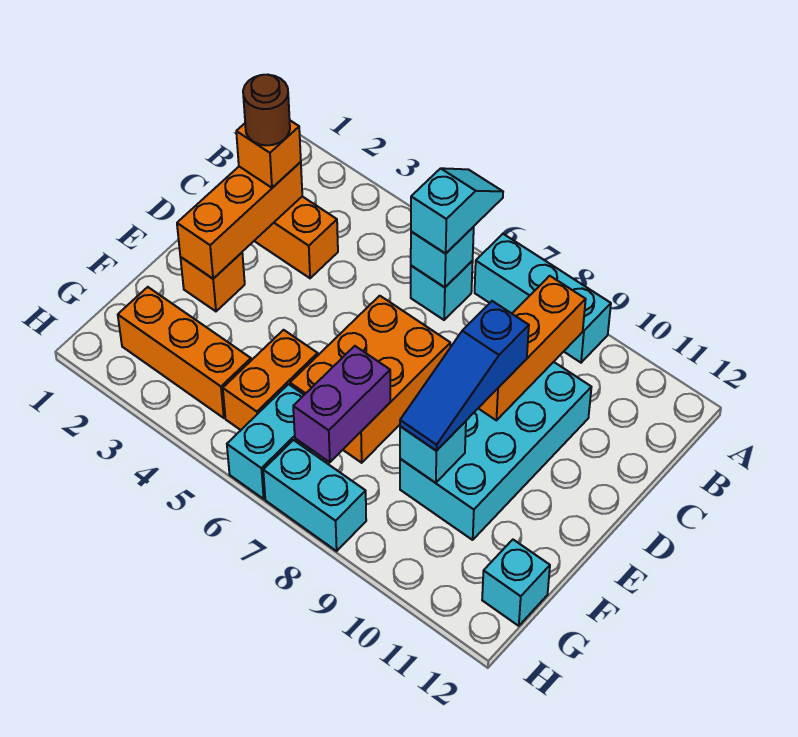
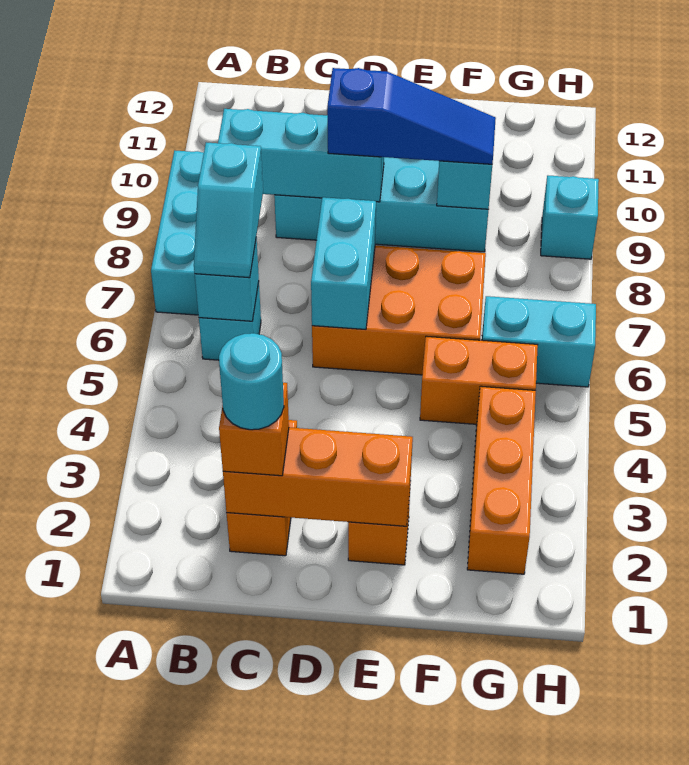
cyan 1x2 slope [411,168,503,254] -> cyan 1x2 slope turned to [194,142,263,278]
orange 1x3 brick [478,276,586,420] -> cyan 1x3 brick [218,109,384,202]
brown 1x1 round brick [243,75,290,145] -> cyan 1x1 round brick [219,333,284,430]
purple 1x2 brick [293,346,390,462] -> none
cyan 1x1 brick [482,540,550,626] -> cyan 1x1 brick moved to [541,176,599,259]
cyan 1x2 brick [263,440,366,551] -> cyan 1x2 brick moved to [311,197,376,329]

